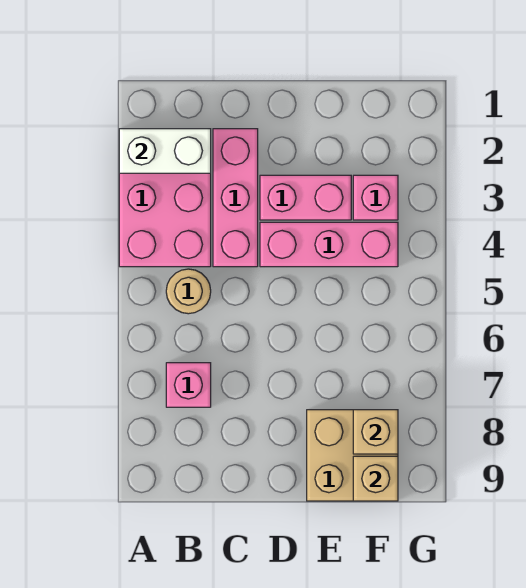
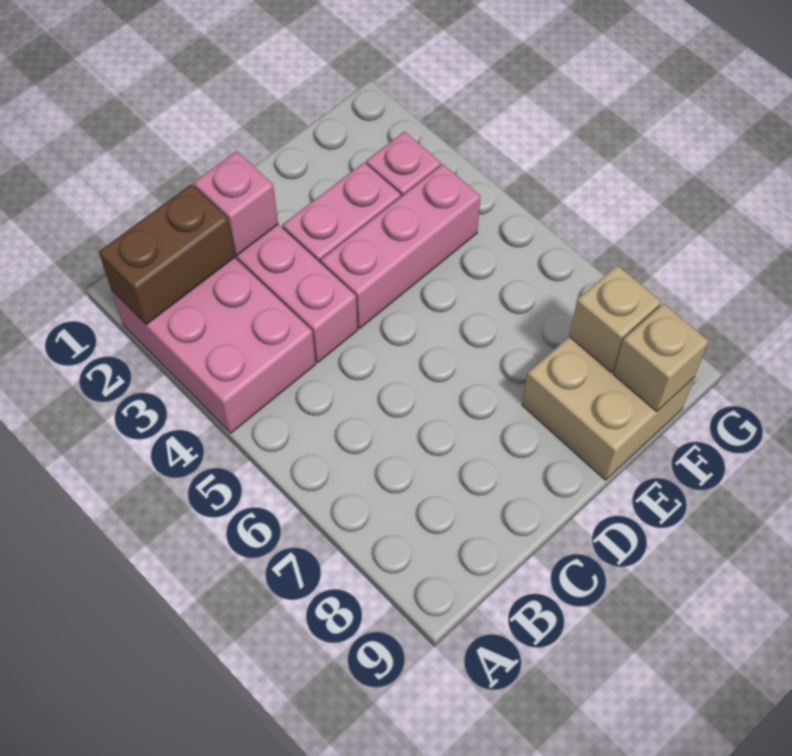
white 1x2 brick [119,129,211,173] -> brown 1x2 brick [99,184,235,325]
tan 1x1 round brick [166,269,211,314] -> none
pink 1x1 brick [166,363,211,407] -> pink 1x1 brick moved to [193,151,278,255]

